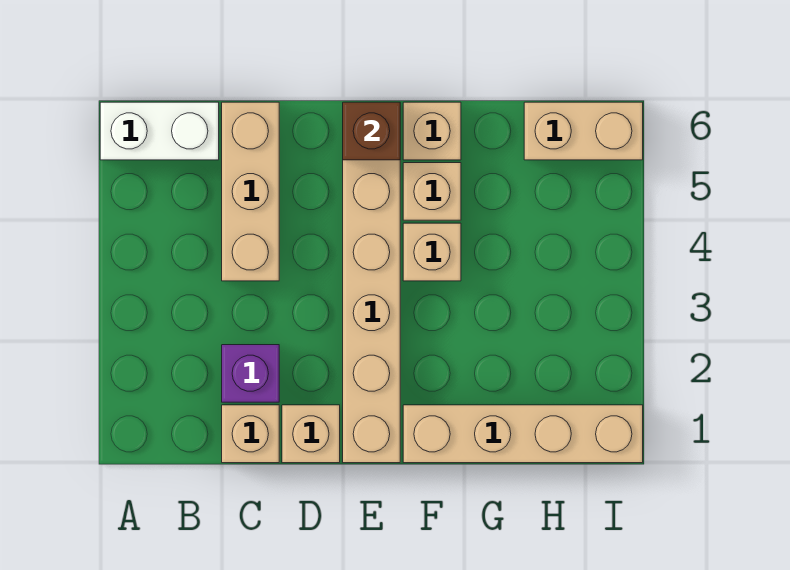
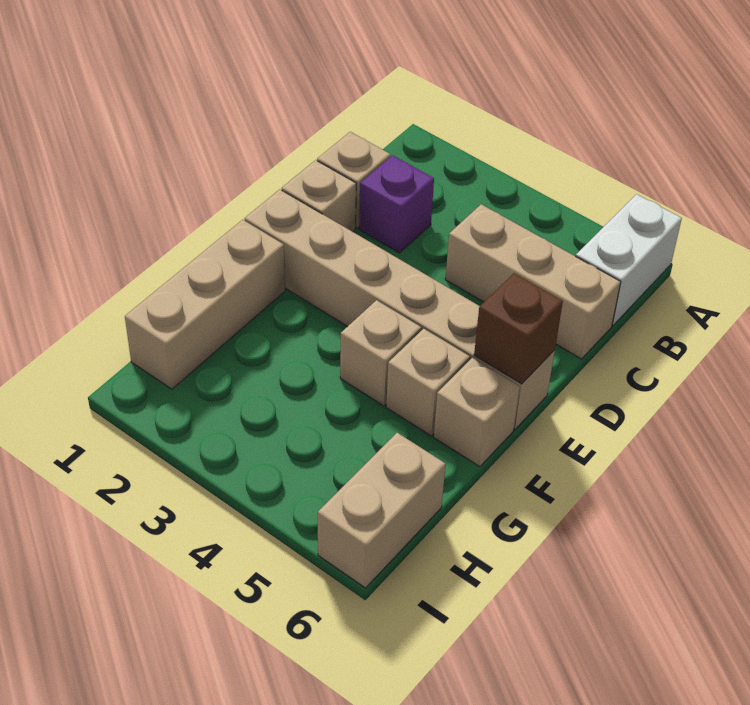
tan 1x4 brick [403,405,643,463] -> tan 1x3 brick [125,220,285,389]

